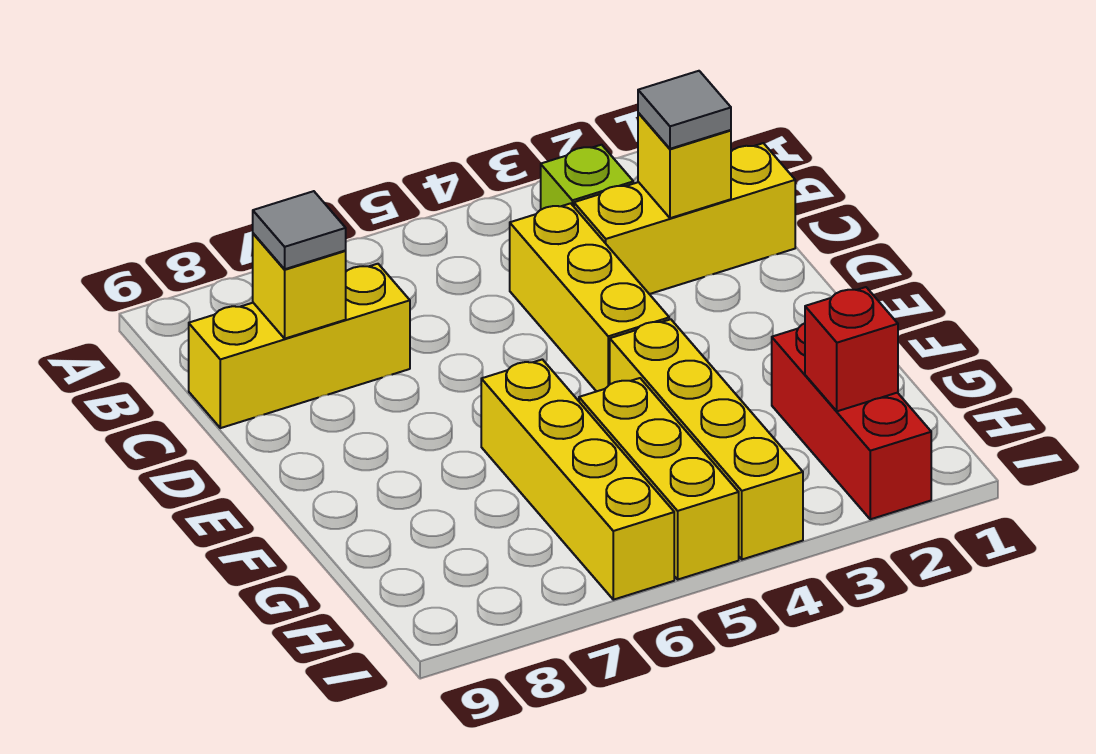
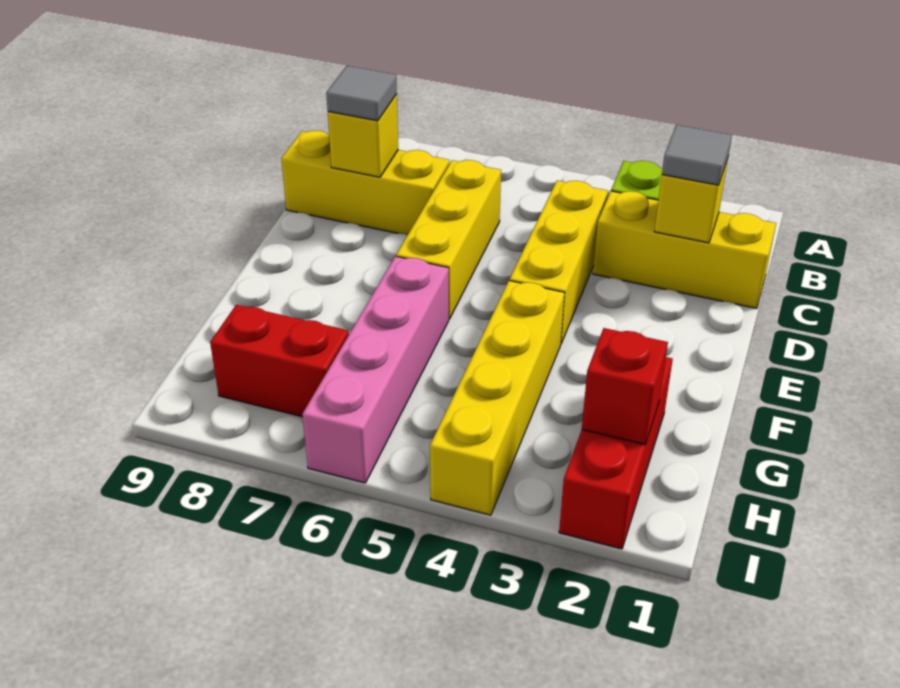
yellow 1x4 brick [481,359,674,600] -> pink 1x4 brick [302,256,449,483]
yellow 1x3 brick [579,378,739,579] -> yellow 1x3 brick moved to [396,160,501,319]
none -> red 1x2 brick [210,305,349,417]

